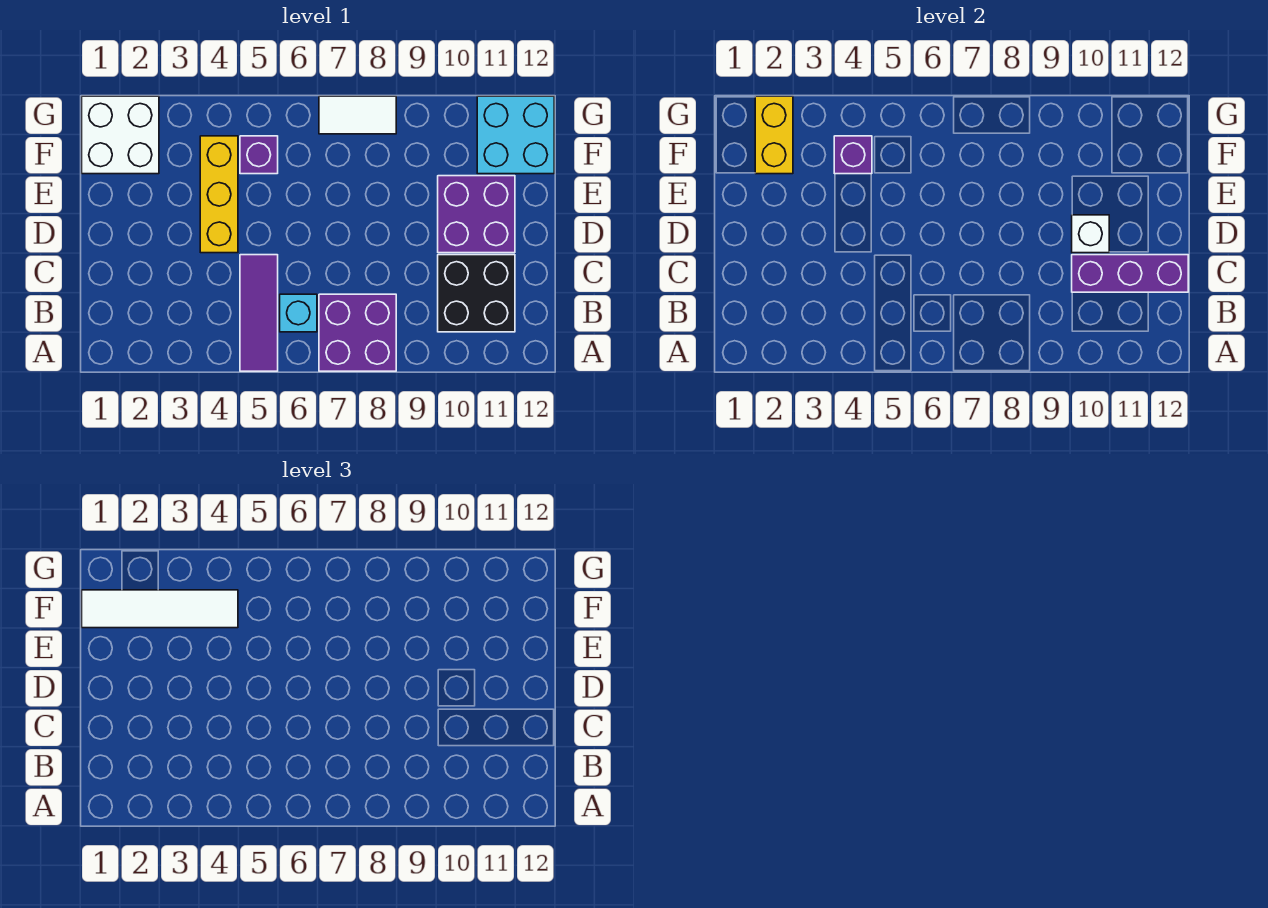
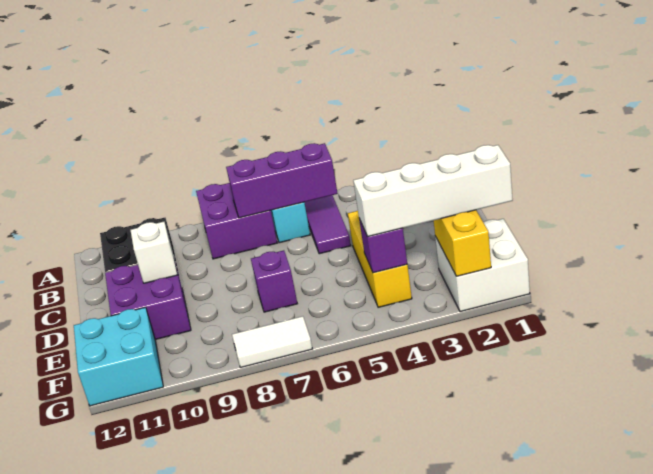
purple 1x3 brick [1072,255,1188,292] -> purple 1x3 brick moved to [226,143,338,218]
white 1x4 tile [82,590,238,628] -> white 1x4 brick [353,145,513,237]
purple 1x1 brick [240,136,278,174] -> purple 1x1 brick moved to [251,250,297,312]

